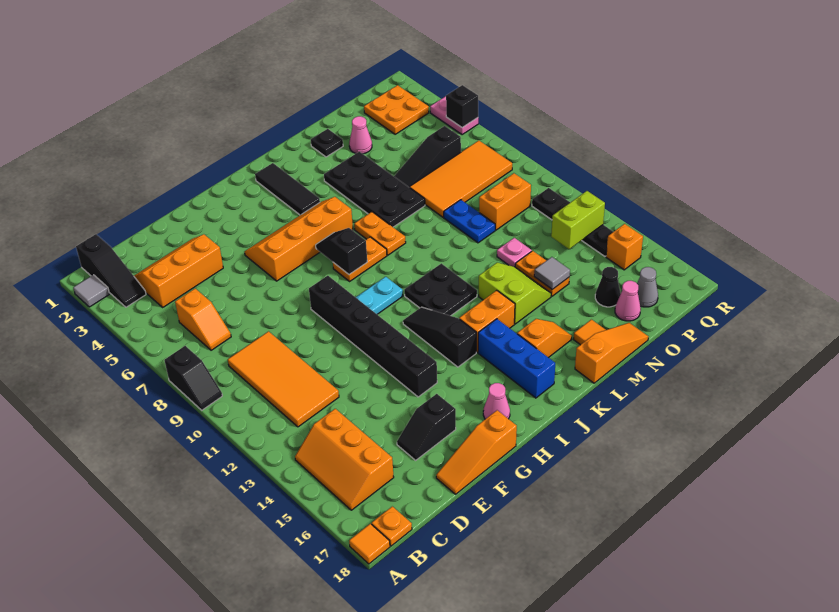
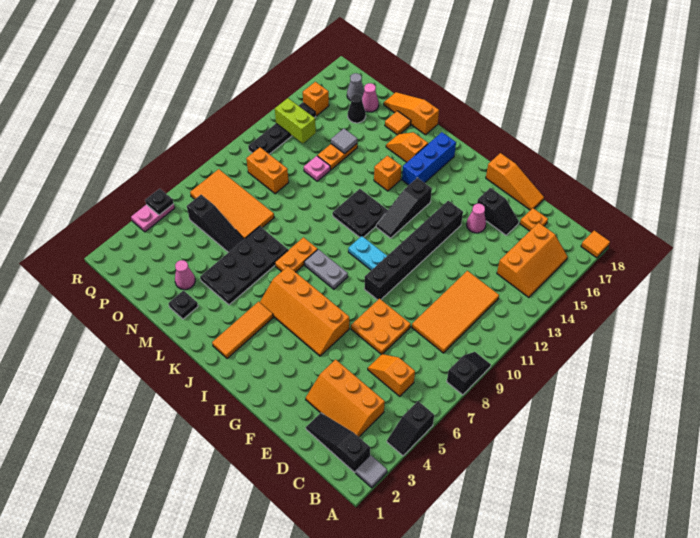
black 1x3 slope [76,234,146,307] -> black 1x3 slope turned to [306,413,370,472]
orange 1x1 plate [372,506,412,546] -> orange 1x1 plate moved to [520,208,548,231]
orange 1x2 slope [175,289,231,350] -> orange 1x2 slope turned to [368,354,415,396]
pink 1x1 cone [483,383,510,419] -> pink 1x1 cone moved to [466,204,486,233]
black 1x2 slope [316,228,367,274] -> black 1x2 slope moved to [387,401,434,456]
orange 1x2 plate [333,237,387,281] -> grey 1x2 plate [304,249,348,289]
black 1x3 tile [255,163,320,215] -> orange 1x3 tile [212,302,273,359]
orange 1x2 brick [459,290,515,352] -> orange 1x1 brick [374,156,402,191]
lime 2x2 slope [479,263,551,324] -> none
blue 1x2 plate [444,200,495,243] -> none
orange 2x2 plate [364,85,429,134] -> orange 2x2 plate moved to [351,299,411,355]
black 1x1 brick [446,85,478,128] -> black 1x1 plate [145,189,174,215]

